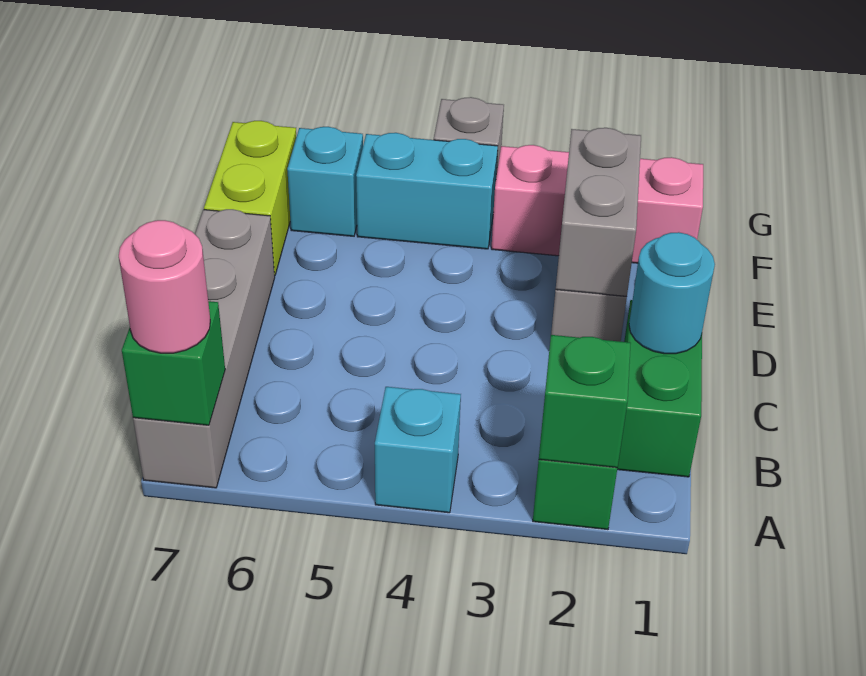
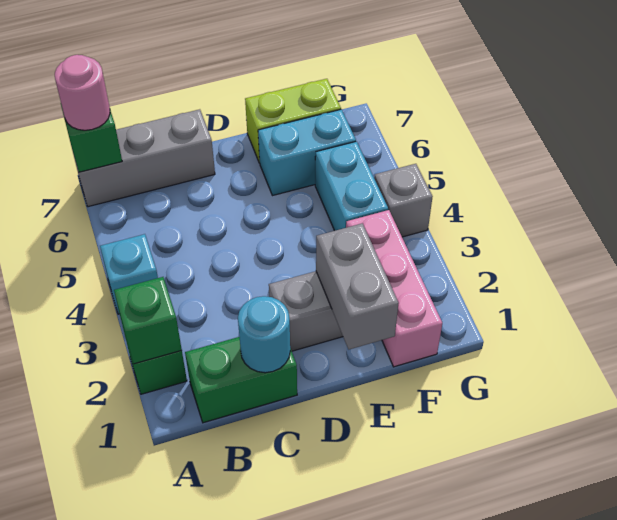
grey 1x4 brick [133,209,275,488] -> grey 1x3 brick [72,109,215,207]
grey 1x2 brick [556,128,641,296] -> grey 1x2 brick turned to [316,223,399,349]
cyan 1x1 brick [287,127,363,236] -> cyan 1x2 brick [258,109,356,196]

